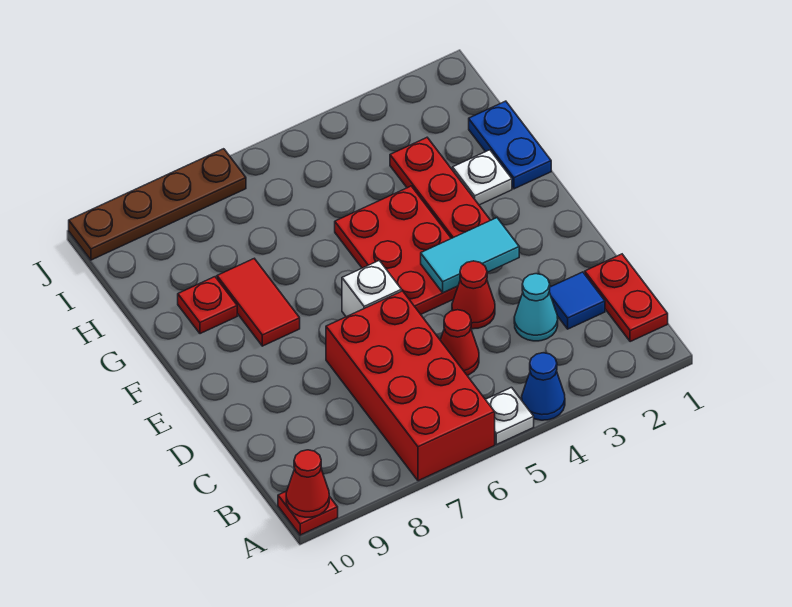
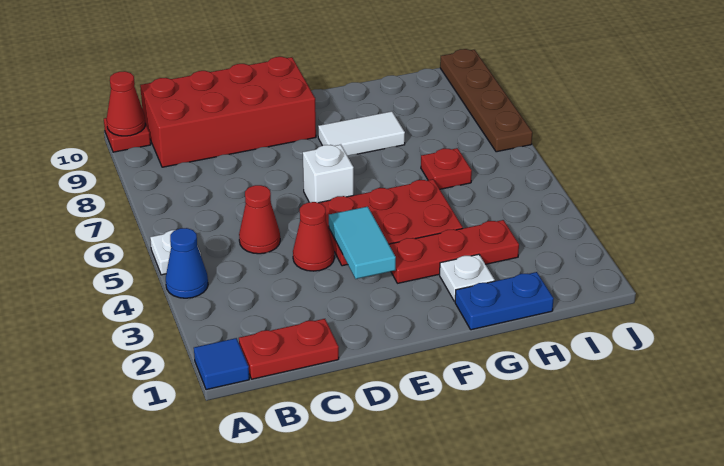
red 2x4 brick [326,291,495,481] -> red 2x4 brick moved to [140,57,316,167]
blue 1x1 tile [549,272,605,329] -> blue 1x1 tile moved to [194,338,249,390]
cyan 1x1 cone [514,274,558,341] -> none
red 1x2 tile [217,259,300,346] -> white 1x2 tile [318,111,405,156]
red 1x1 plate [178,277,237,334] -> red 1x1 plate moved to [421,148,472,189]

